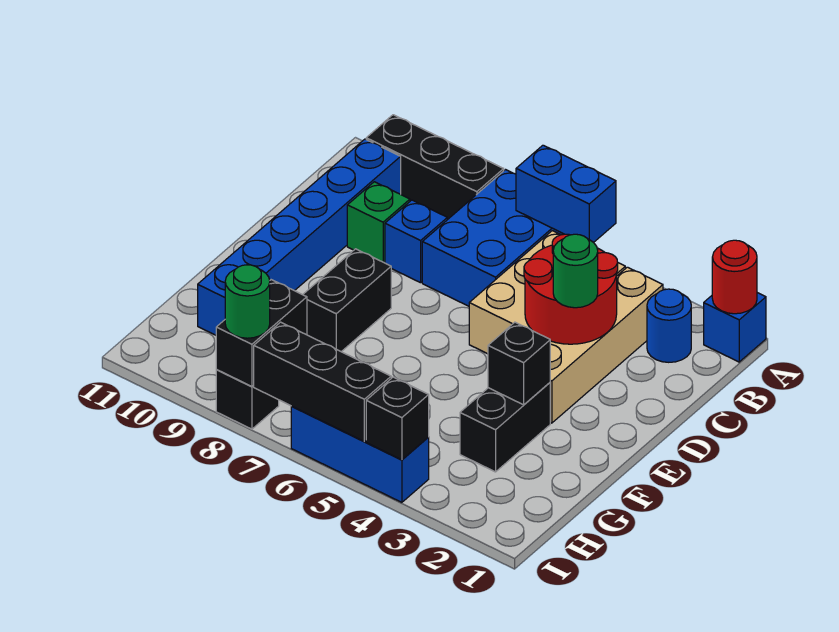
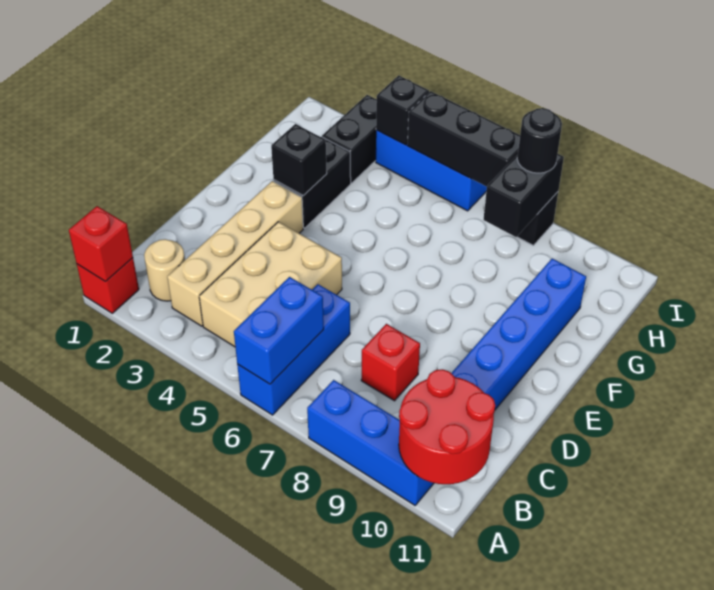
blue 1x1 brick [704,293,766,362] -> red 1x1 brick [77,258,139,313]
red 1x1 round brick [712,240,757,314] -> red 1x1 brick [69,206,133,281]
blue 1x2 brick [516,145,616,242] -> blue 1x2 brick turned to [234,277,324,384]
blue 2x3 brick [422,170,564,306] -> blue 1x3 brick [237,284,350,415]
black 1x3 brick [366,115,504,220] -> blue 1x3 brick [307,380,434,505]
blue 1x1 round brick [647,289,691,362] -> tan 1x1 round brick [144,239,185,301]
red 2x2 round brick [524,234,618,344] -> red 2x2 round brick moved to [399,369,495,484]
blue 1x1 brick [385,200,447,283] -> red 1x1 brick [361,324,420,401]
green 1x1 brick [347,182,410,263] -> none
green 1x1 round brick [553,234,598,308] -> none
black 1x2 brick [303,249,391,352] -> black 1x2 brick moved to [322,95,377,183]
green 1x1 round brick [225,265,270,338] -> black 1x1 round brick [517,108,562,173]

